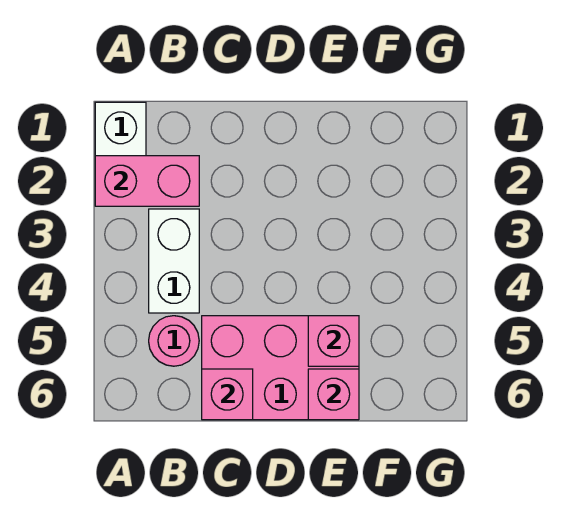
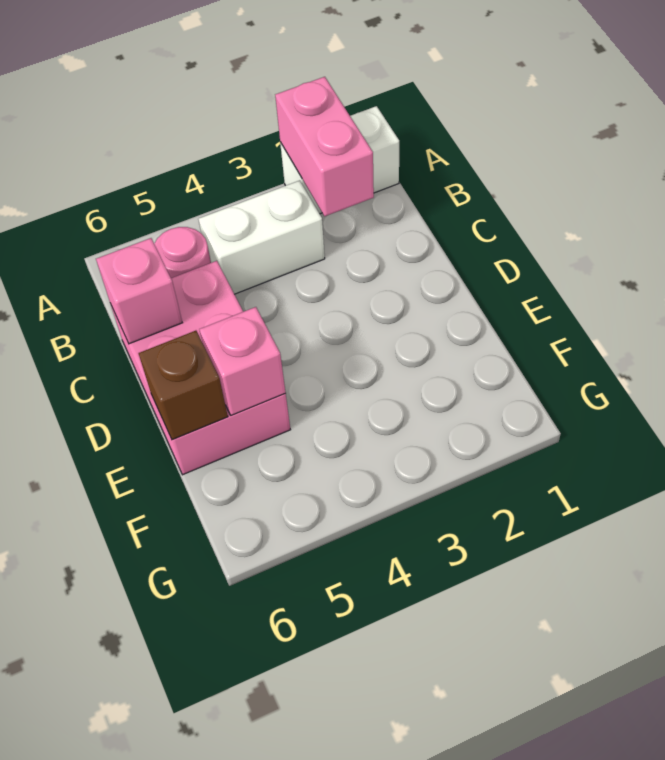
pink 1x1 brick [308,369,359,420] -> brown 1x1 brick [139,331,228,440]

